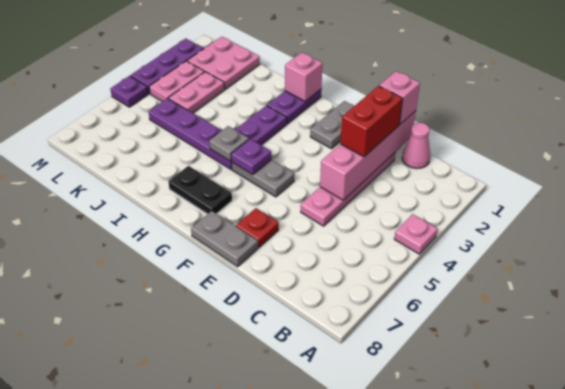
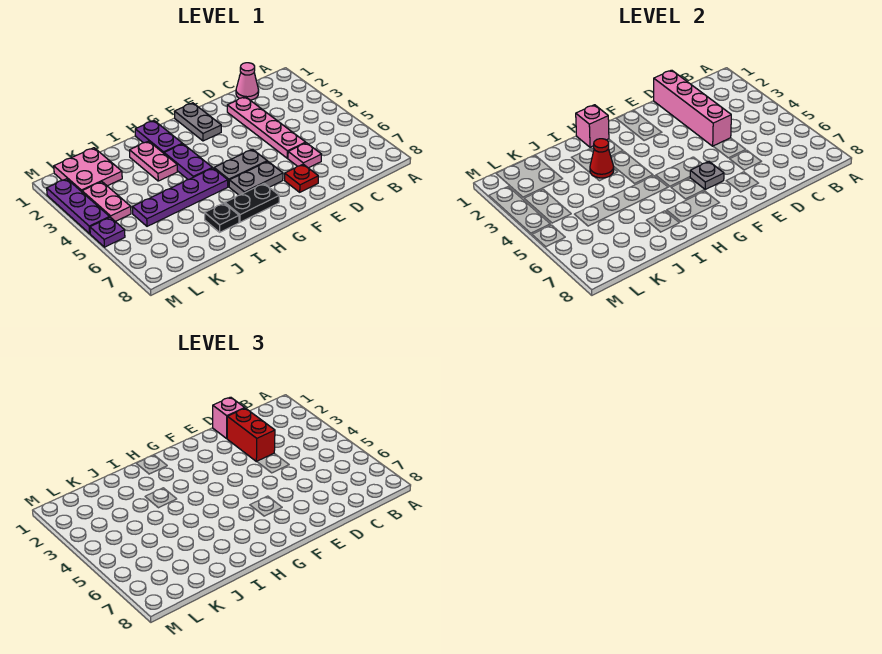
pink 1x1 plate [394,214,438,254] -> pink 1x1 plate moved to [288,143,322,168]
grey 1x2 plate [191,211,258,267] -> grey 1x2 plate moved to [229,161,283,195]
purple 1x1 plate [231,139,271,175] -> none
grey 1x1 plate [209,126,249,161] -> grey 1x1 plate moved to [690,162,724,190]
none -> red 1x1 cone [590,139,614,178]
none -> black 1x1 plate [205,203,239,232]
pink 1x2 plate [168,72,225,113] -> pink 1x2 plate moved to [130,141,177,181]

